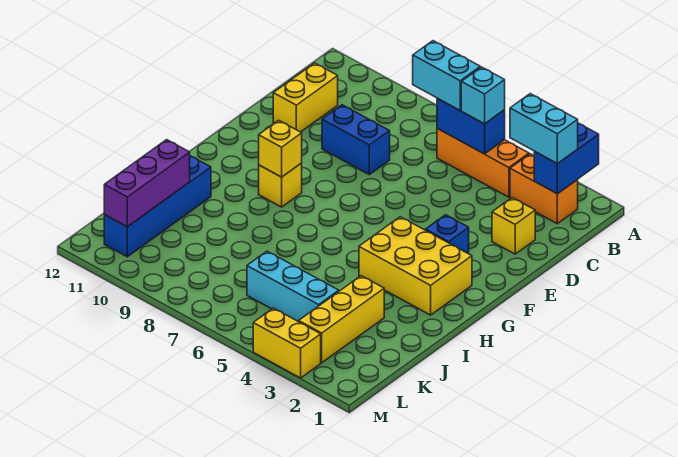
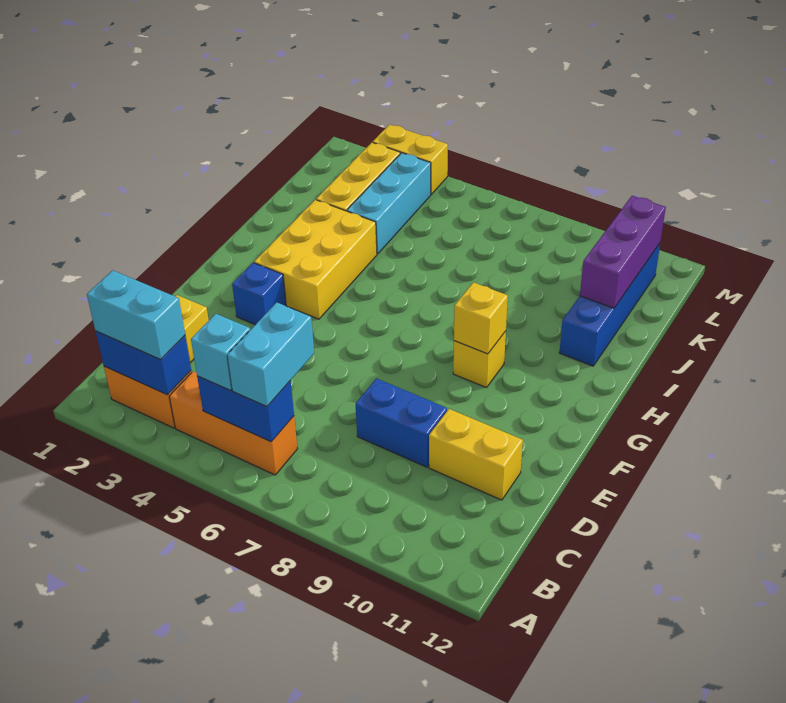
blue 1x2 brick [534,123,599,194] -> blue 1x2 brick turned to [96,331,191,395]
cyan 1x2 brick [413,41,480,110] -> cyan 1x2 brick turned to [227,302,314,407]
yellow 1x2 brick [273,63,338,132] -> yellow 1x2 brick turned to [429,409,523,500]
yellow 2x3 brick [359,217,472,315] -> yellow 2x3 brick turned to [254,200,377,319]
cyan 1x3 brick [247,251,339,322] -> cyan 1x3 brick turned to [347,153,431,254]

